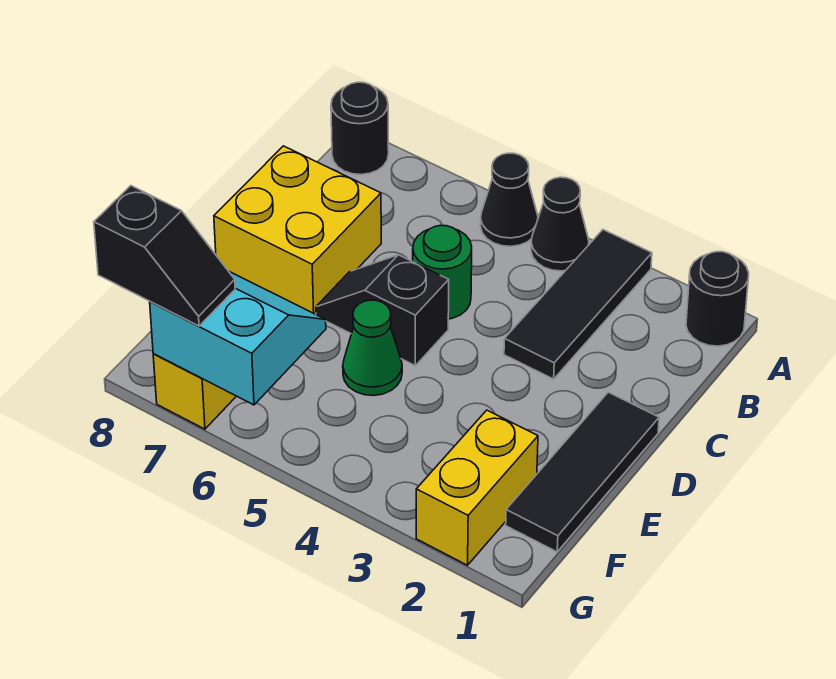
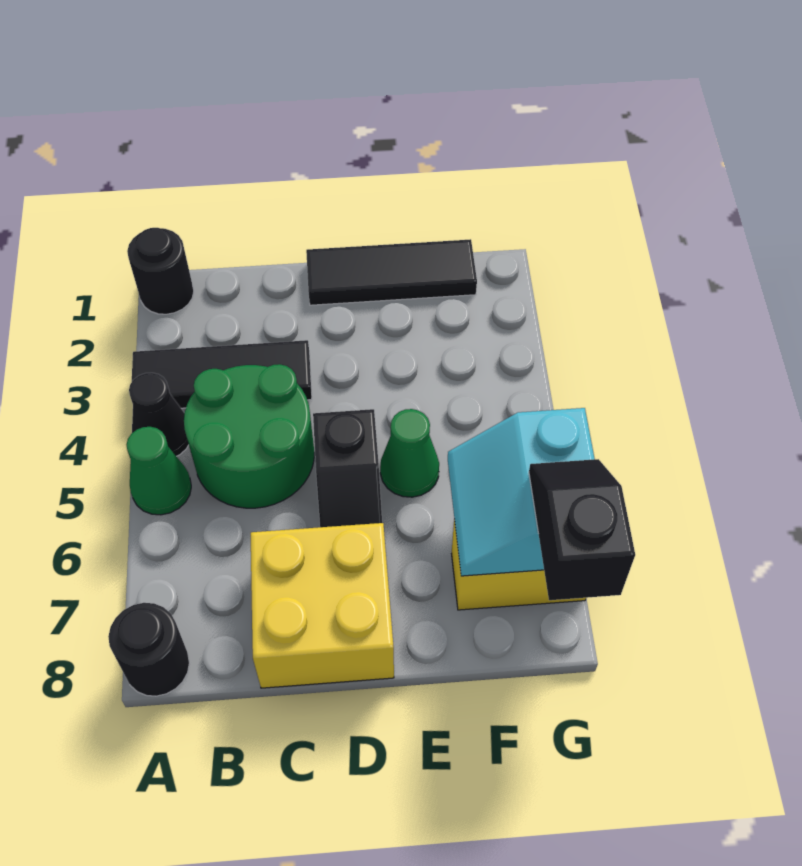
black 1x1 cone [480,153,538,246] -> green 1x1 cone [126,427,191,515]
green 1x1 round brick [413,225,472,319] -> green 2x2 round brick [184,364,314,508]
yellow 1x2 brick [416,410,538,565] -> none

